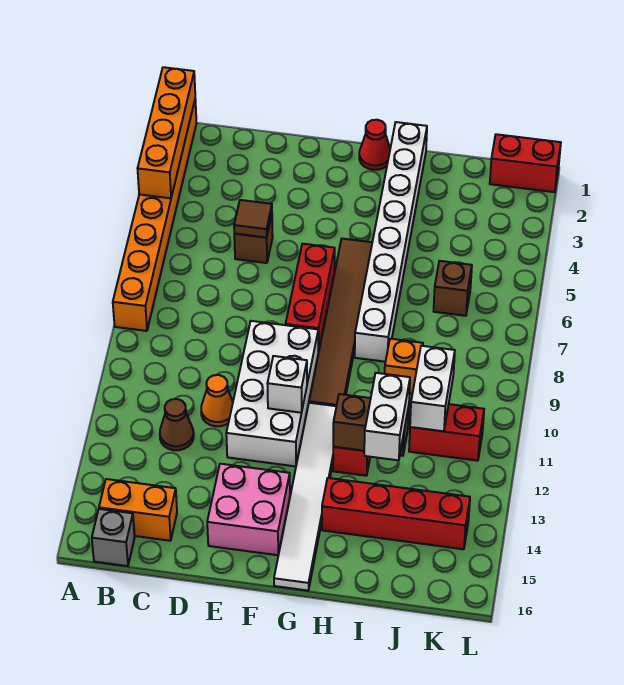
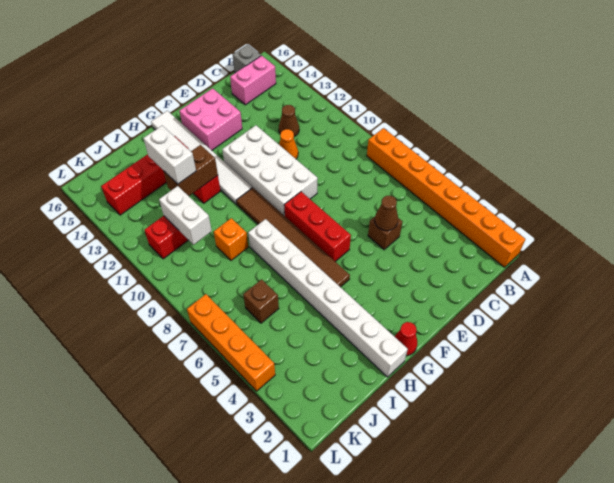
orange 1x4 brick [138,67,195,198] -> orange 1x4 brick moved to [187,294,275,391]
orange 1x2 brick [99,479,177,541] -> pink 1x2 brick [230,56,276,105]
brown 1x1 tile [234,200,272,238] -> brown 1x1 cone [375,196,398,231]
white 1x1 brick [267,356,307,413] -> none
red 1x2 brick [490,134,561,192] -> none

